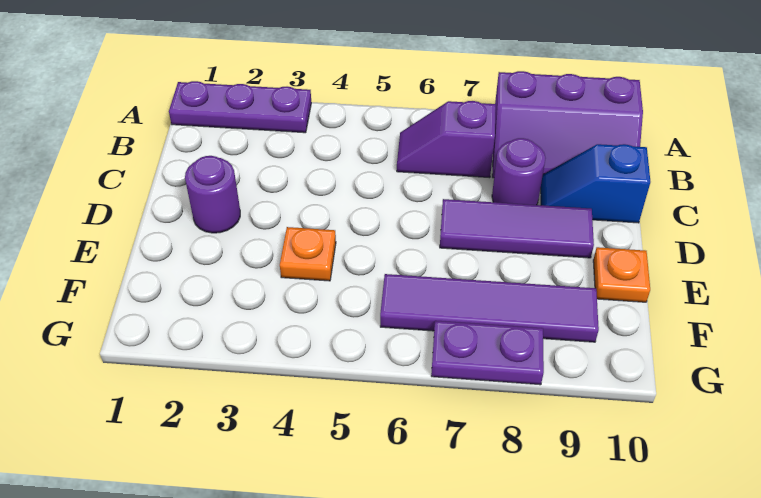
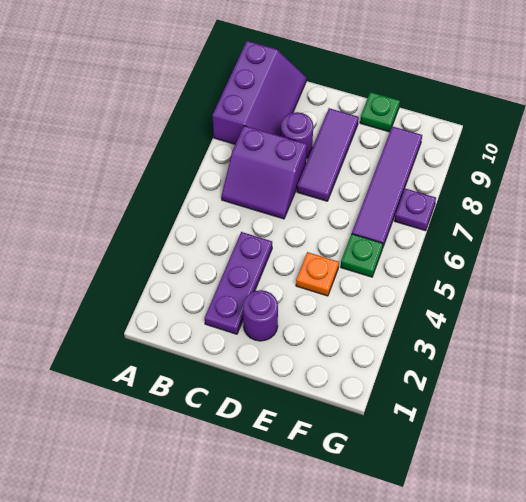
purple 1x3 plate [169,81,311,133] -> purple 1x3 plate moved to [205,232,272,334]
purple 1x2 slope [397,101,496,178] -> purple 2x2 slope [221,126,307,219]
blue 1x2 slope [541,144,650,223] -> none
orange 1x1 plate [593,247,650,302] -> green 1x1 plate [360,92,400,132]
none -> green 1x1 plate [341,234,383,277]
purple 1x2 plate [431,321,544,385] -> purple 1x1 plate [394,188,436,231]

